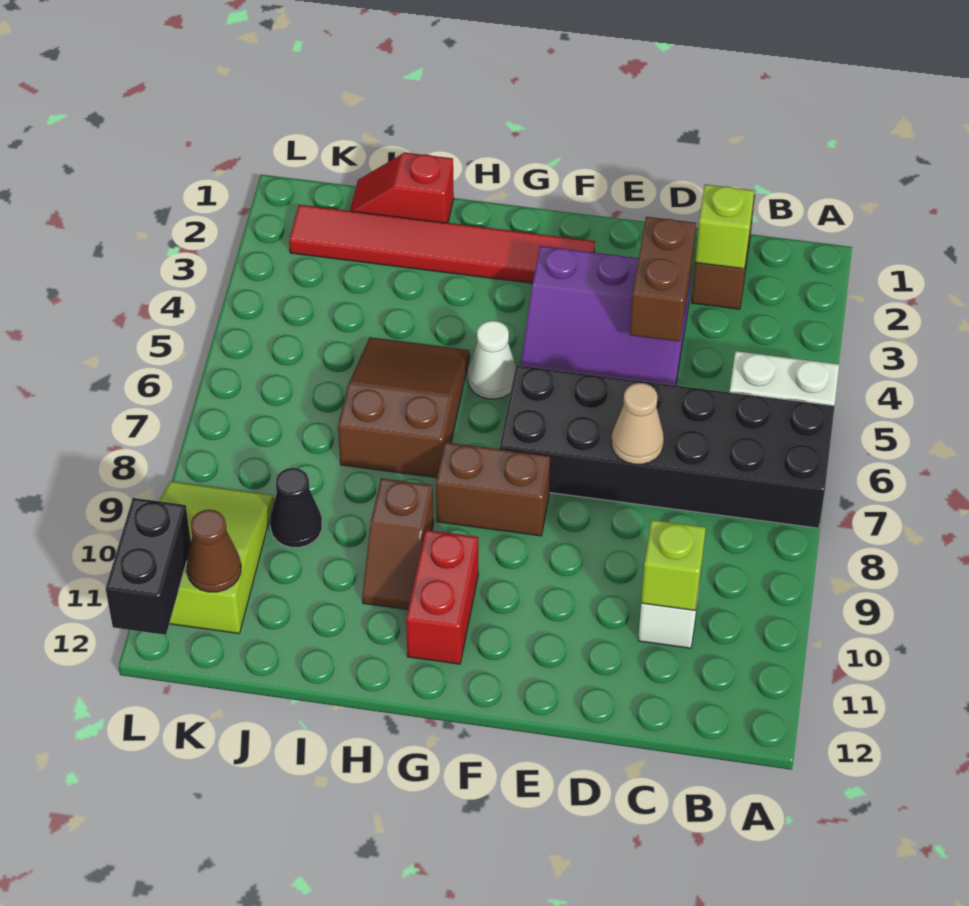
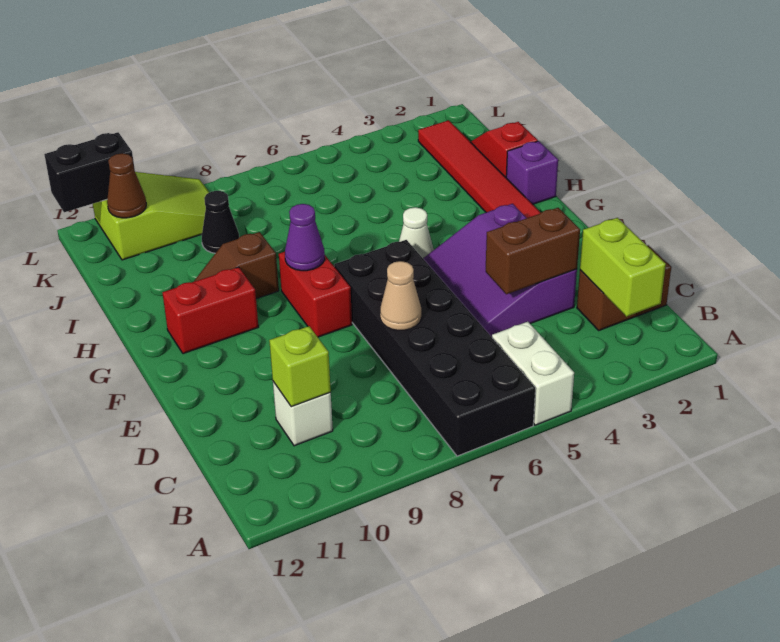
lime 1x1 brick [695,184,754,269] -> lime 1x2 brick [580,218,666,317]
brown 1x2 brick [436,442,550,536] -> red 1x2 brick [279,252,352,337]
none -> purple 1x1 cone [285,204,325,271]
none -> purple 1x1 brick [506,141,558,204]
brown 2x3 slope [338,337,470,478] -> none

